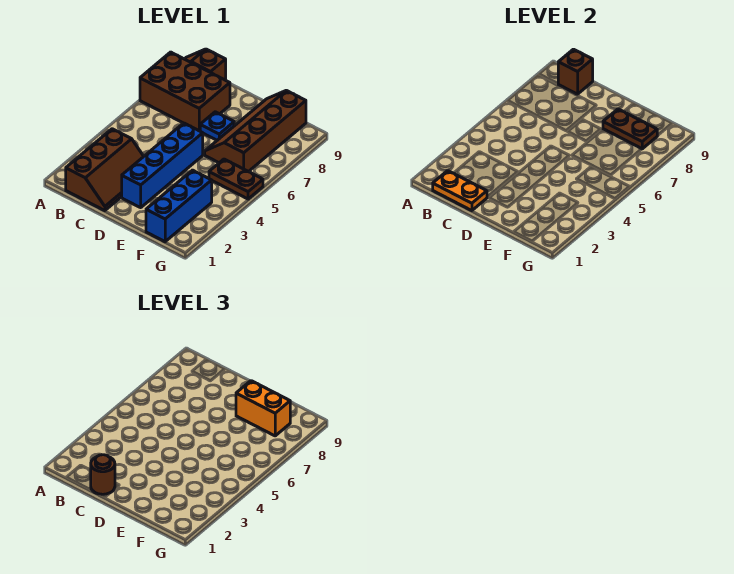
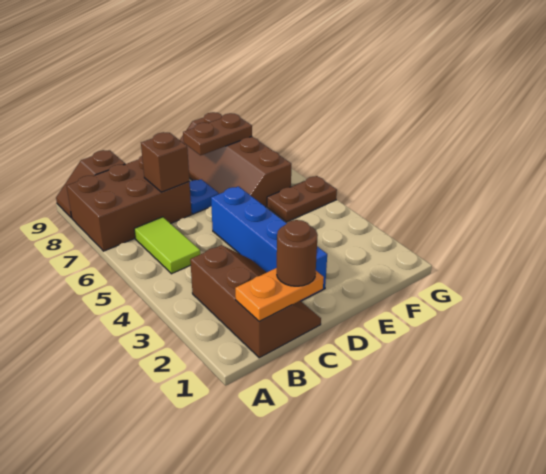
none -> lime 1x2 tile [134,217,200,274]
brown 1x1 brick [558,49,593,94] -> brown 1x1 brick moved to [141,132,189,192]
orange 1x2 brick [236,381,290,436] -> none
blue 1x3 brick [146,170,212,242] -> none

